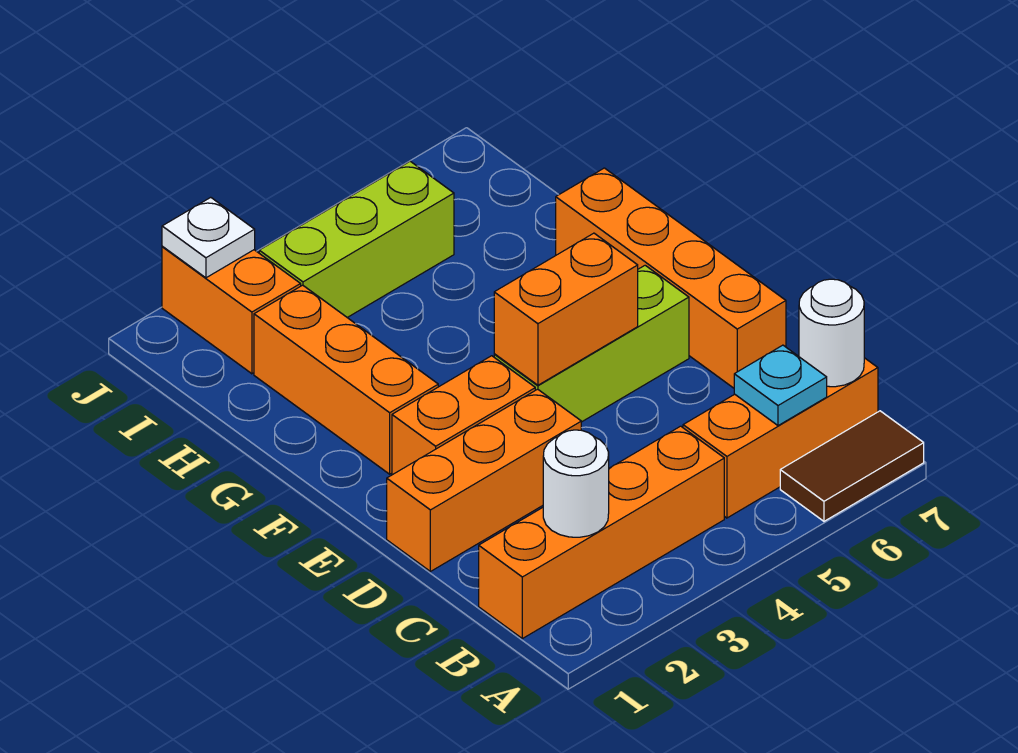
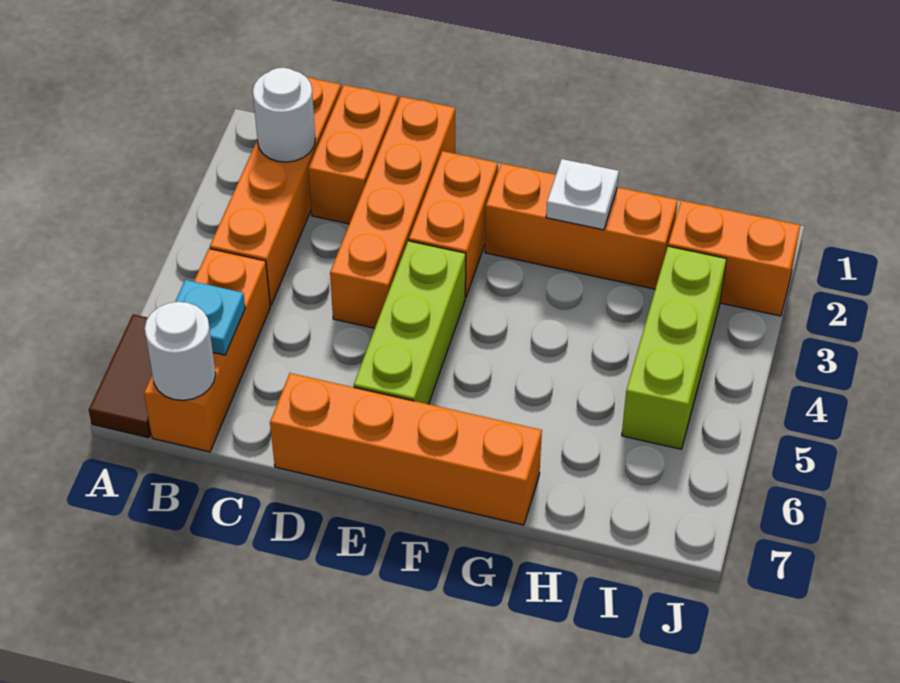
orange 1x3 brick [387,389,581,571] -> orange 1x4 brick [330,97,455,328]
orange 1x2 brick [494,233,638,385] -> orange 1x2 brick moved to [308,85,398,224]
white 1x1 plate [162,197,255,278] -> white 1x1 plate moved to [546,159,619,230]

